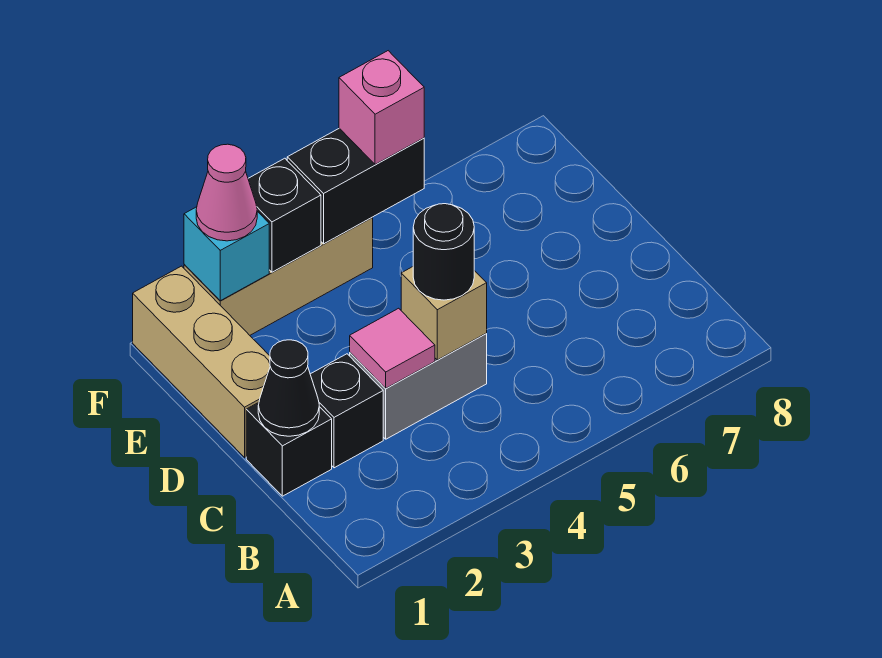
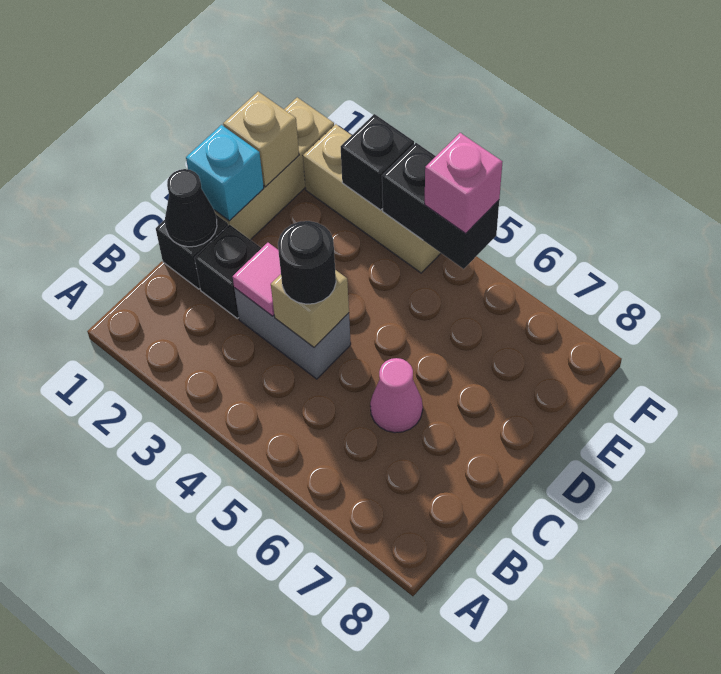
none -> tan 1x1 brick [223,92,299,187]
cyan 1x1 brick [184,207,269,301] -> cyan 1x1 brick moved to [186,125,264,221]
pink 1x1 cone [196,144,257,241] -> pink 1x1 cone moved to [370,358,423,433]

